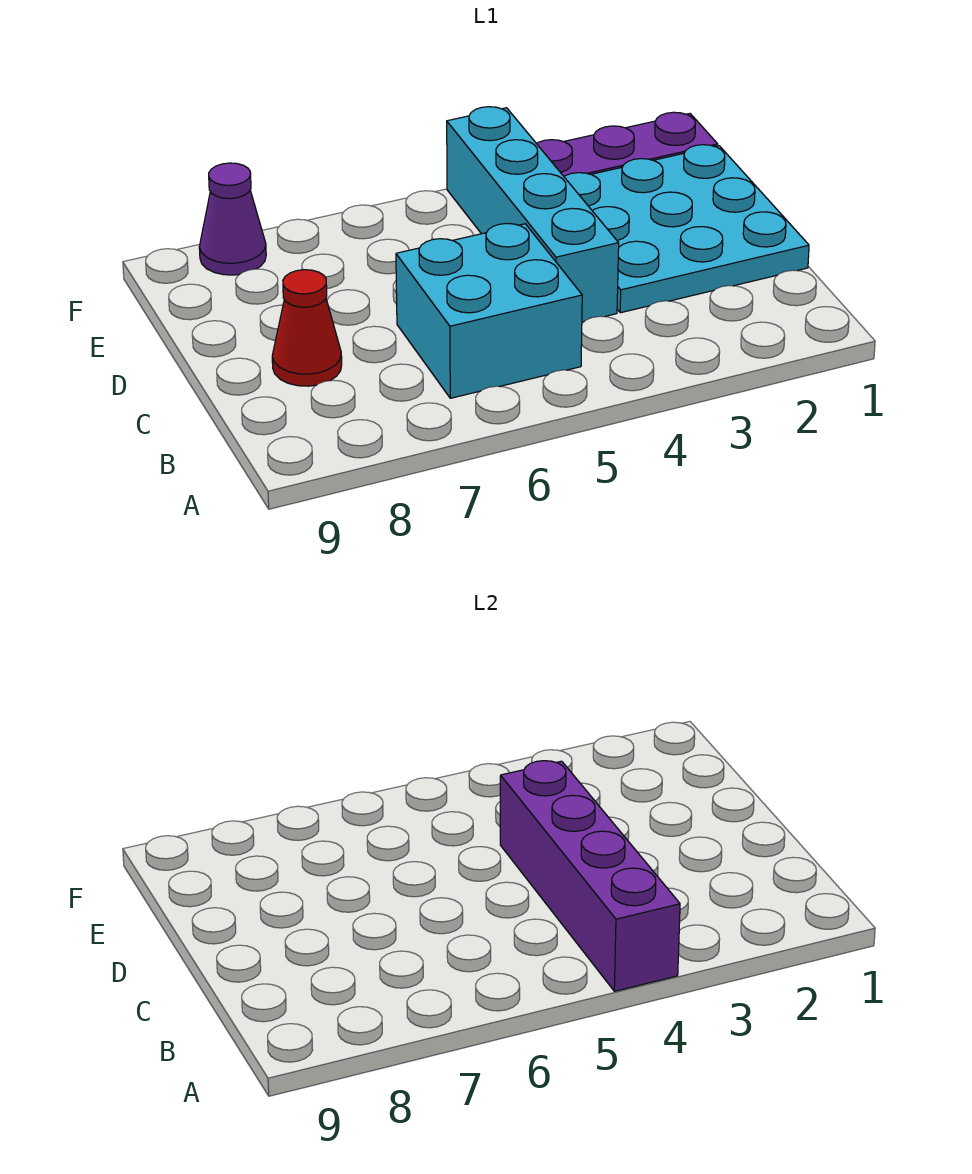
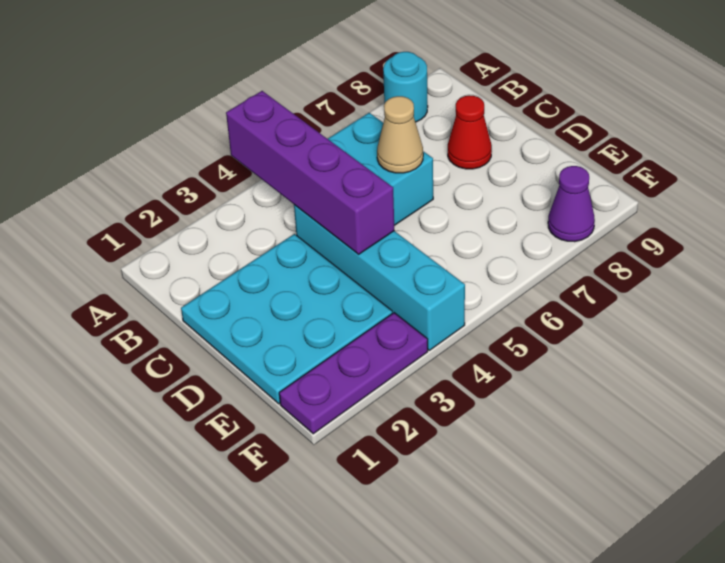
none -> cyan 1x1 round brick [383,52,428,122]
none -> tan 1x1 cone [377,96,423,173]

